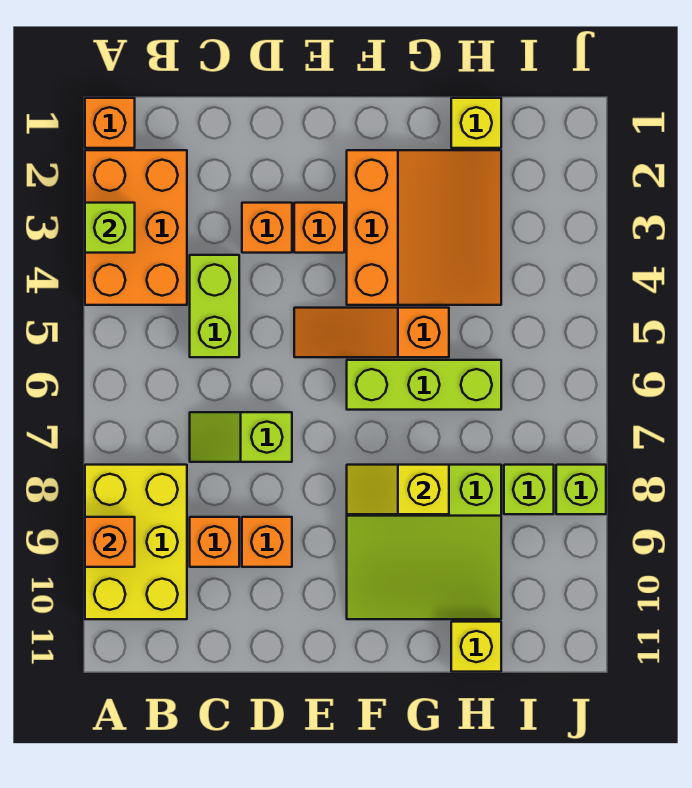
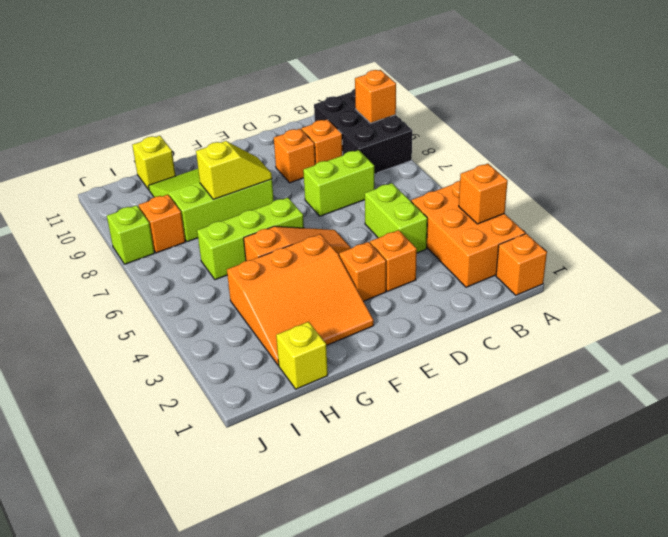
lime 1x1 brick [85,203,135,253] -> orange 1x1 brick [459,164,507,224]
yellow 2x3 brick [85,465,187,619] -> black 2x3 brick [314,89,412,174]
lime 1x2 slope [190,412,292,462] -> lime 1x2 brick [303,150,374,216]
orange 3x3 slope [347,150,501,305] -> orange 3x3 slope turned to [227,234,374,365]
lime 1x1 brick [504,465,554,514] -> orange 1x1 brick [139,195,185,253]

